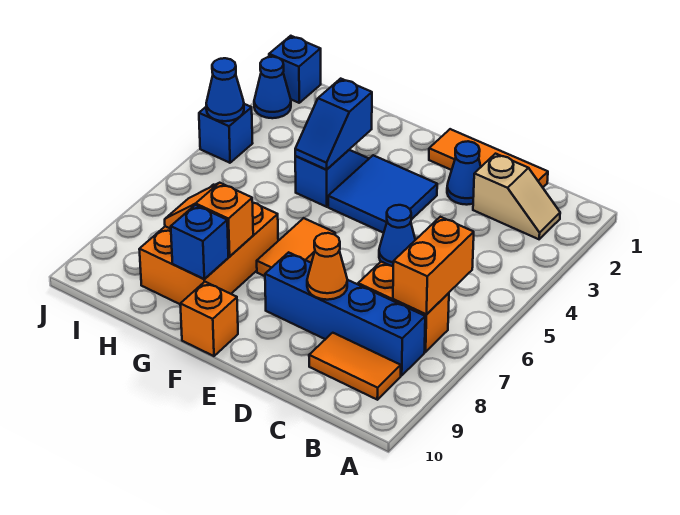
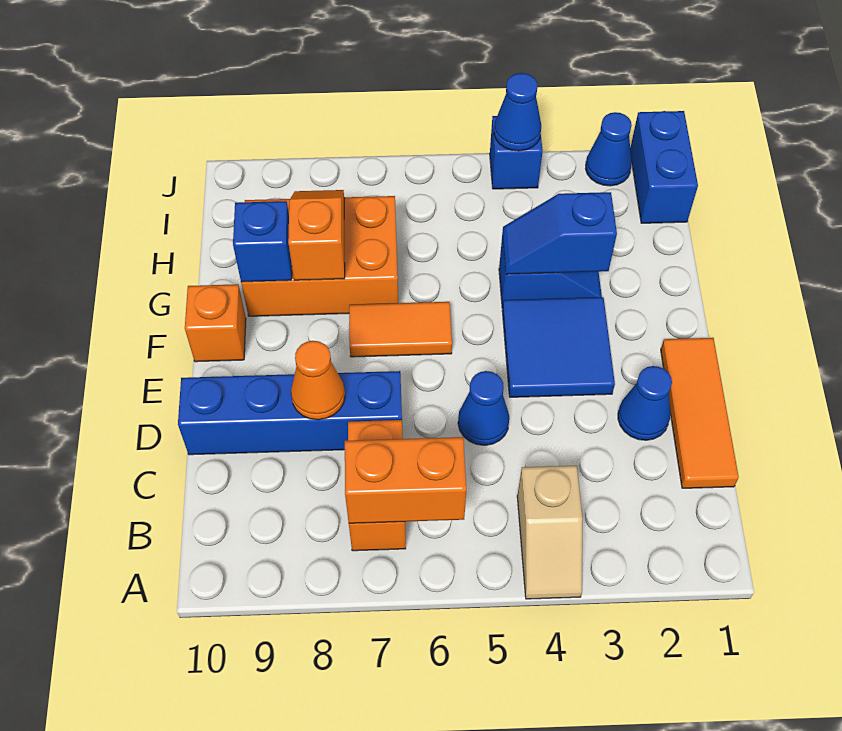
tan 1x2 slope [473,154,560,239] -> tan 1x2 slope moved to [517,466,582,599]
blue 1x4 brick [265,252,425,376] -> blue 1x4 brick turned to [178,371,402,455]
orange 1x2 tile [309,333,401,400] -> none
blue 1x1 brick [269,36,321,103] -> blue 1x2 brick [630,111,698,223]

